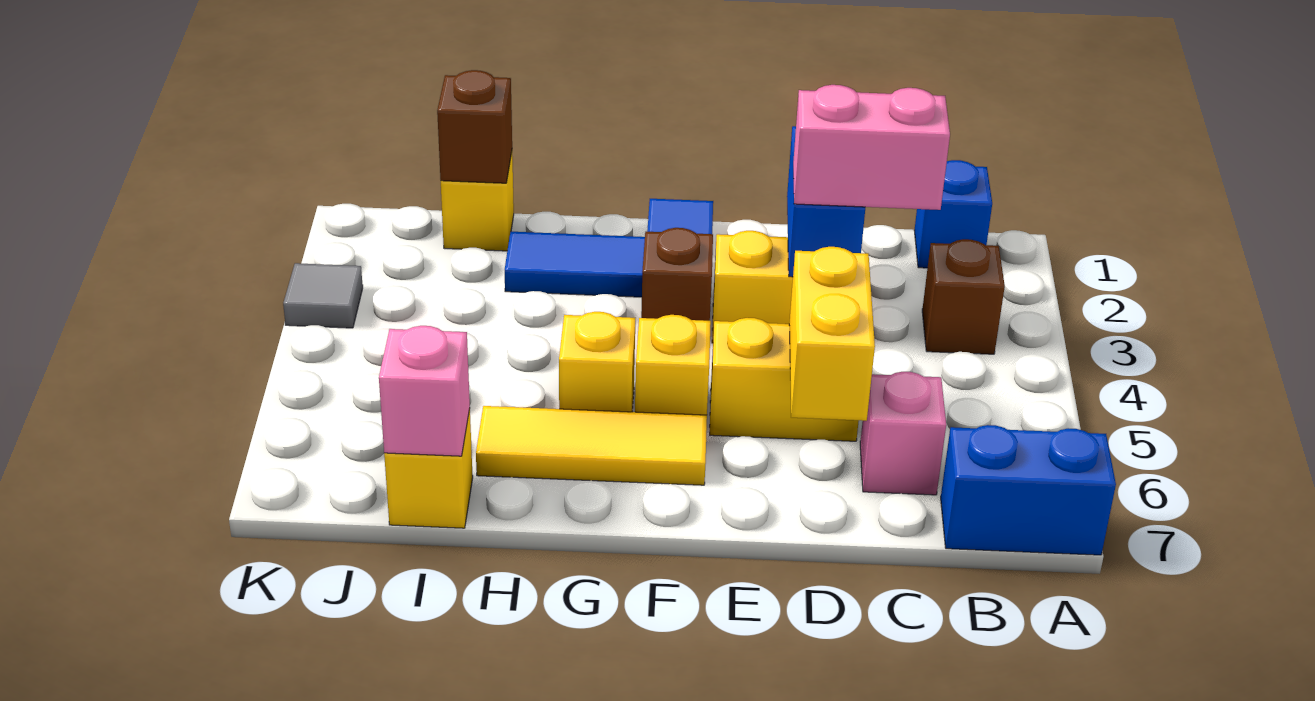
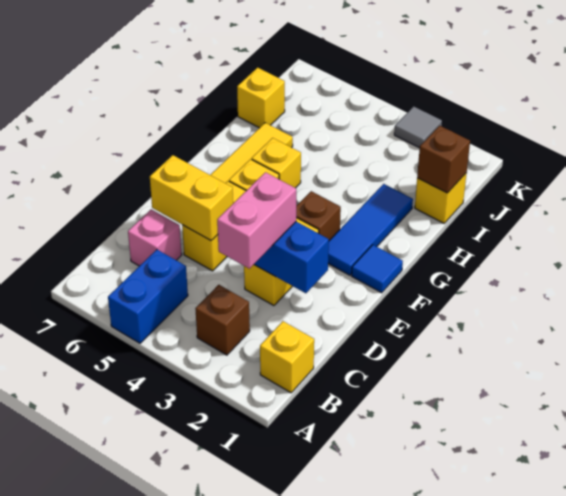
blue 1x2 brick [941,425,1116,555] -> blue 1x2 brick moved to [108,250,188,343]
blue 1x1 brick [914,160,992,268] -> yellow 1x1 brick [260,321,314,393]
pink 1x1 brick [379,326,470,456] -> none

